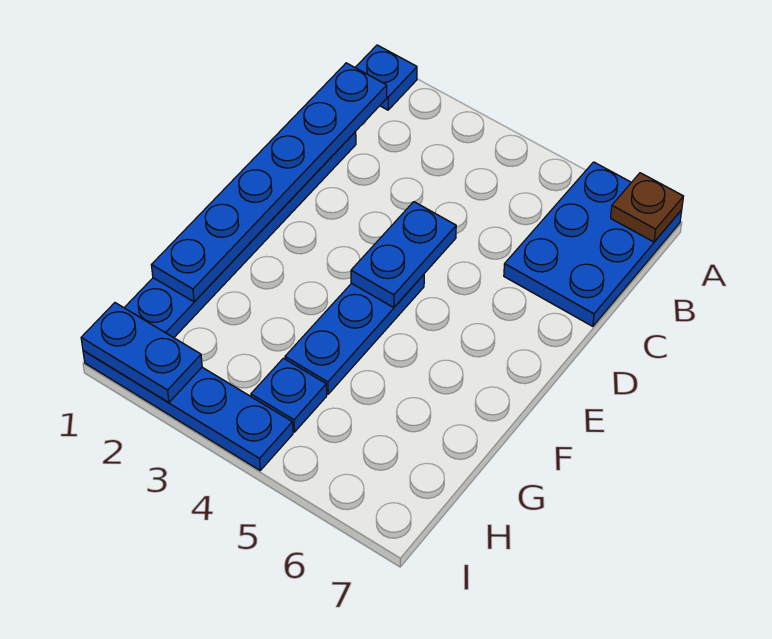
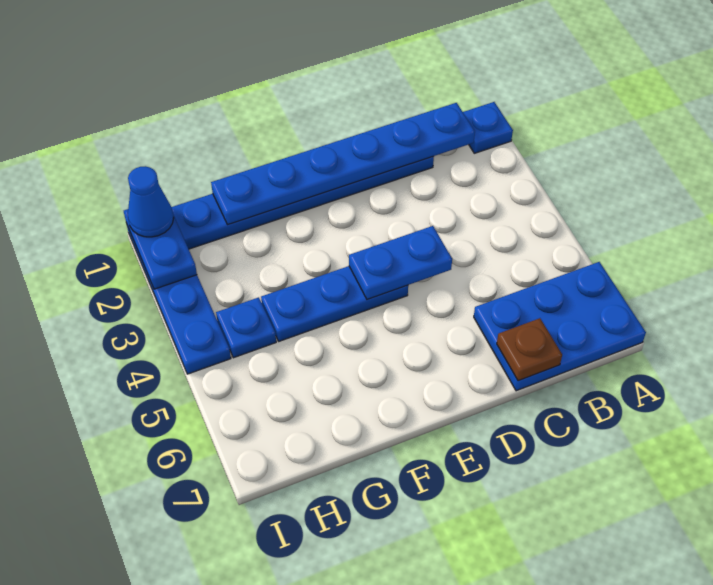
brown 1x1 plate [611,173,683,242] -> brown 1x1 plate moved to [497,318,562,381]
none -> blue 1x1 cone [128,166,174,237]

